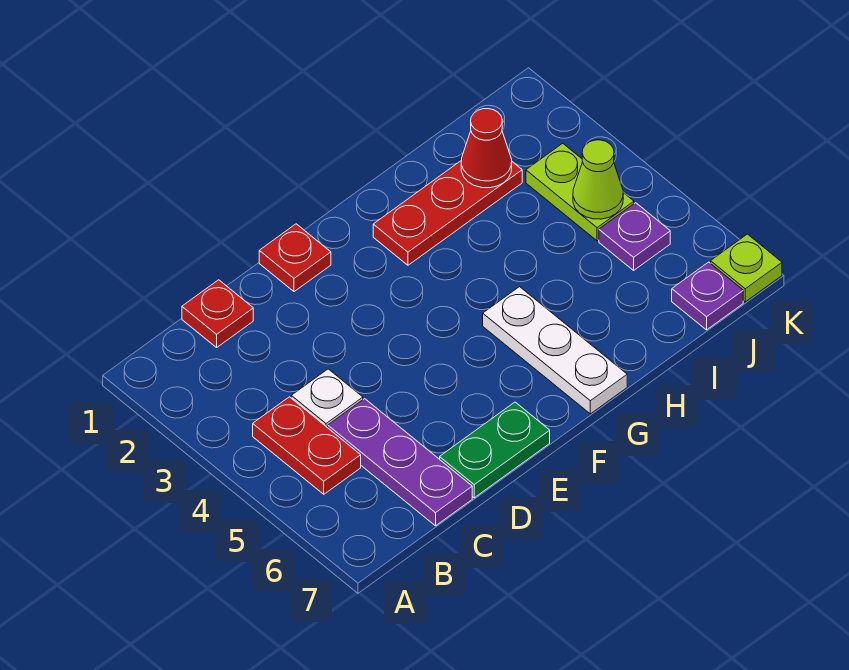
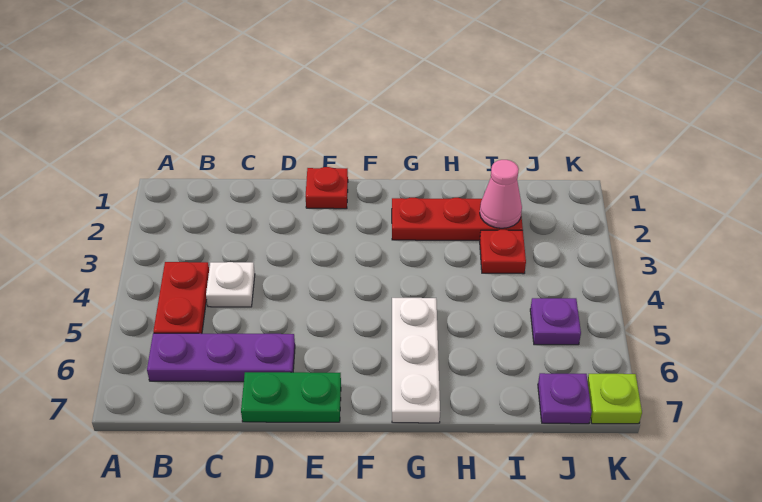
red 1x1 plate [182,280,253,347] -> red 1x1 plate moved to [480,230,526,274]
purple 1x3 plate [328,399,472,526] -> purple 1x3 plate turned to [147,333,295,382]
red 1x1 cone [461,109,512,188] -> pink 1x1 cone [480,160,522,228]
lime 1x2 plate [526,143,634,241] -> none
lime 1x1 cone [573,140,623,219] -> none

